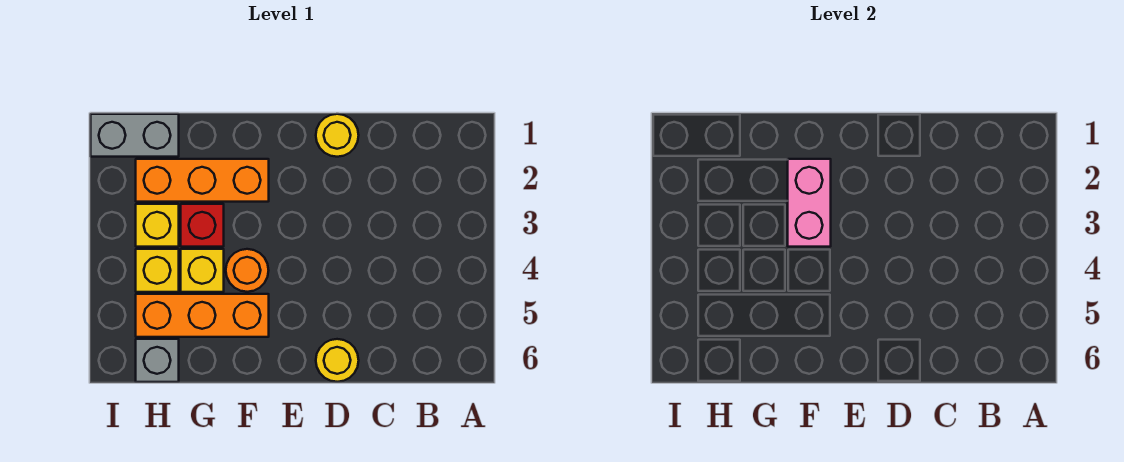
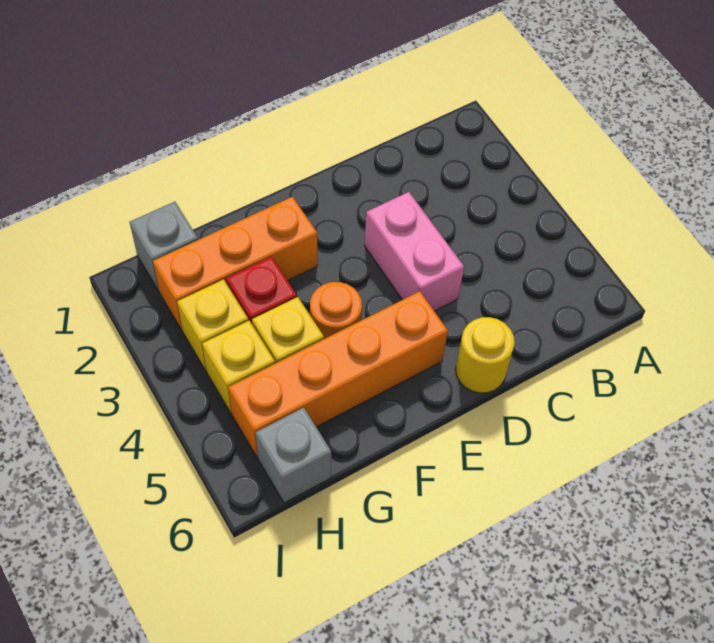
yellow 1x1 round brick [316,114,359,157] -> none
pink 1x2 brick [788,159,831,247] -> pink 1x2 brick moved to [365,192,464,311]
orange 1x3 brick [136,294,269,337] -> orange 1x4 brick [228,291,448,458]
grey 1x2 brick [91,114,179,157] -> grey 1x1 brick [130,202,198,291]

